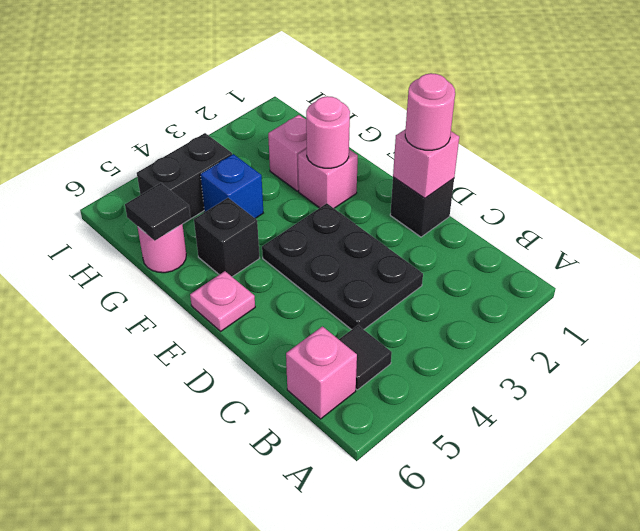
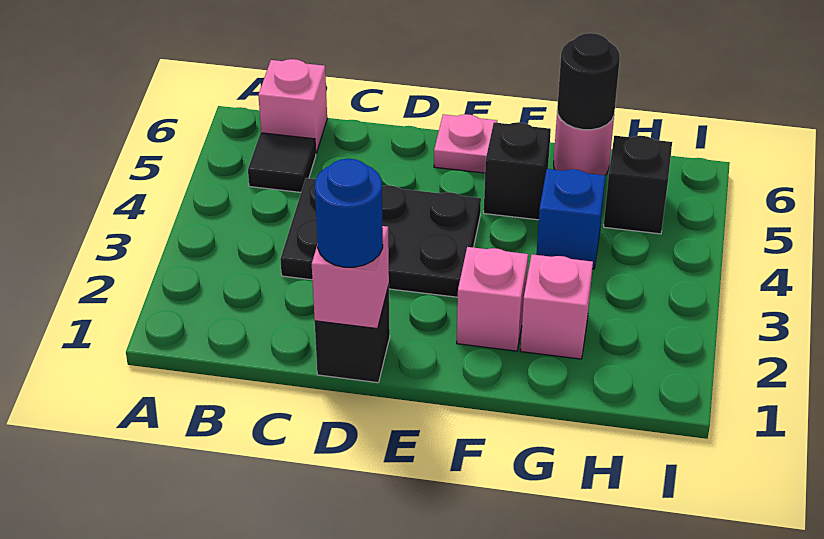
pink 1x1 round brick [405,73,455,150] -> blue 1x1 round brick [315,159,383,267]
pink 1x1 round brick [306,96,350,168] -> none
black 1x1 tile [125,183,191,241] -> black 1x1 round brick [557,33,620,130]
black 1x2 brick [137,133,232,223] -> black 1x1 brick [604,136,672,234]

